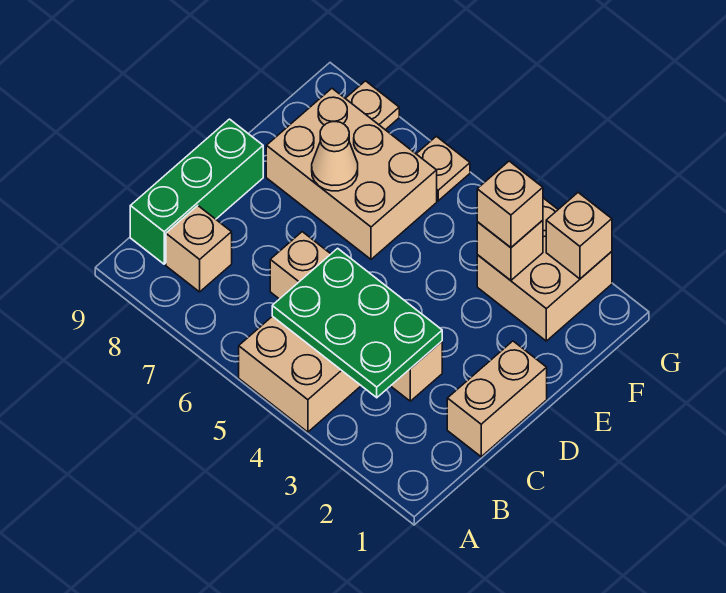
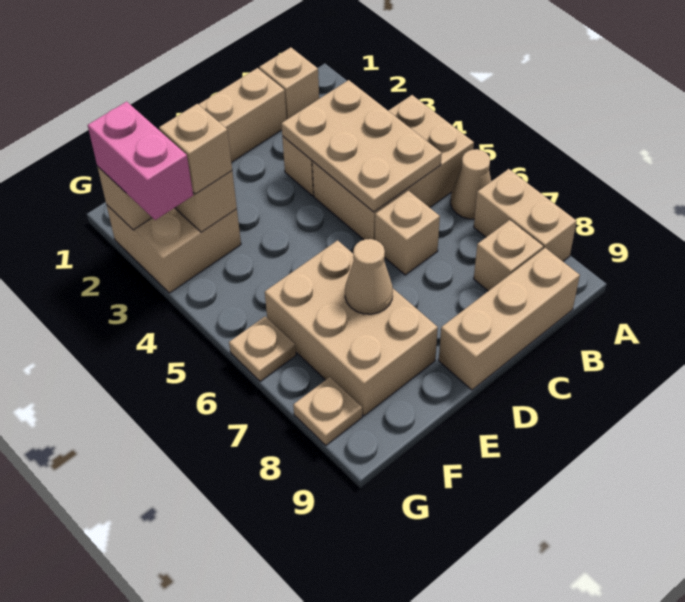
none -> tan 1x1 cone [451,149,491,219]
none -> tan 1x2 brick [474,169,577,261]
none -> tan 1x1 brick [259,47,319,119]
green 2x3 plate [272,248,442,398] -> tan 2x3 plate [281,80,442,212]
green 1x3 brick [130,119,263,264] -> tan 1x3 brick [439,248,580,390]
none -> pink 1x2 brick [88,102,193,220]

